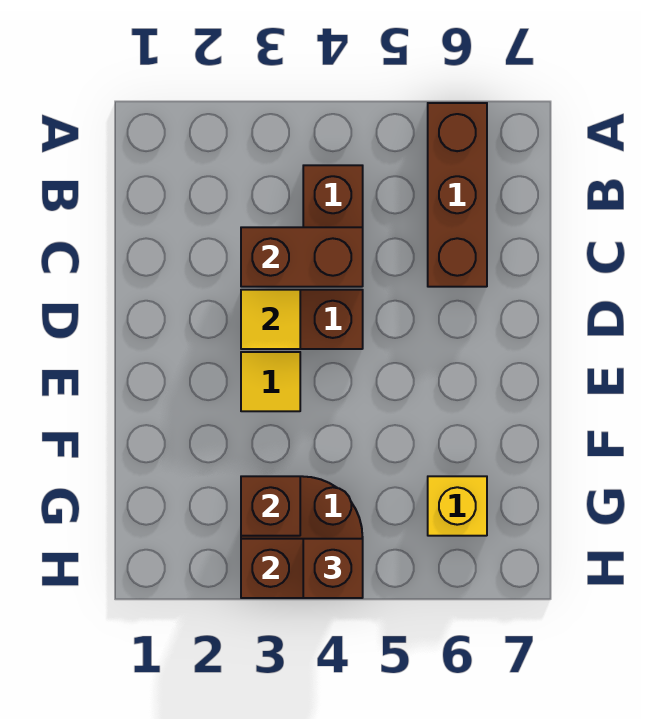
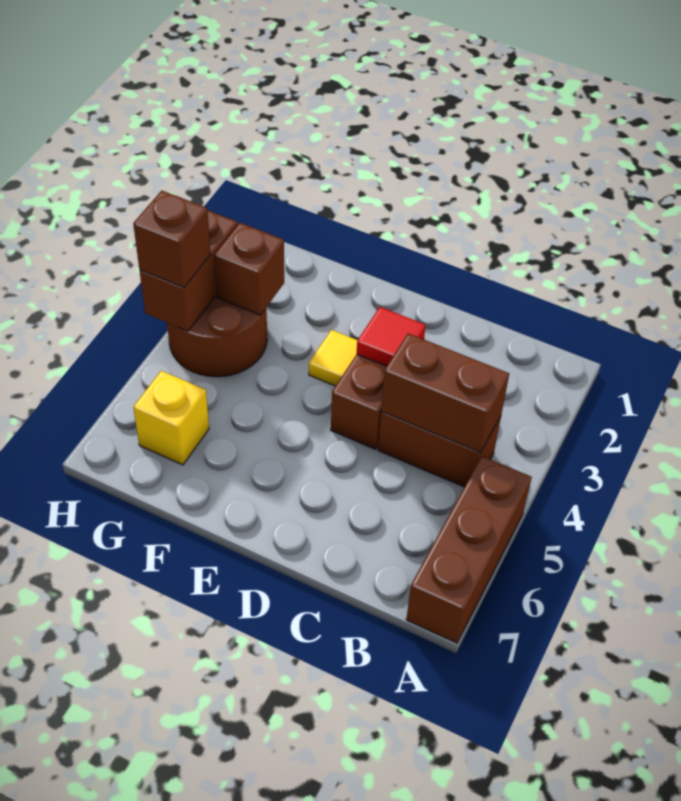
brown 1x3 brick [428,103,487,287] -> brown 1x3 brick turned to [406,456,532,643]
brown 1x2 brick [241,227,363,287] -> brown 1x2 brick turned to [381,333,509,453]
yellow 1x1 tile [241,290,300,349] -> red 1x1 tile [357,307,426,366]

